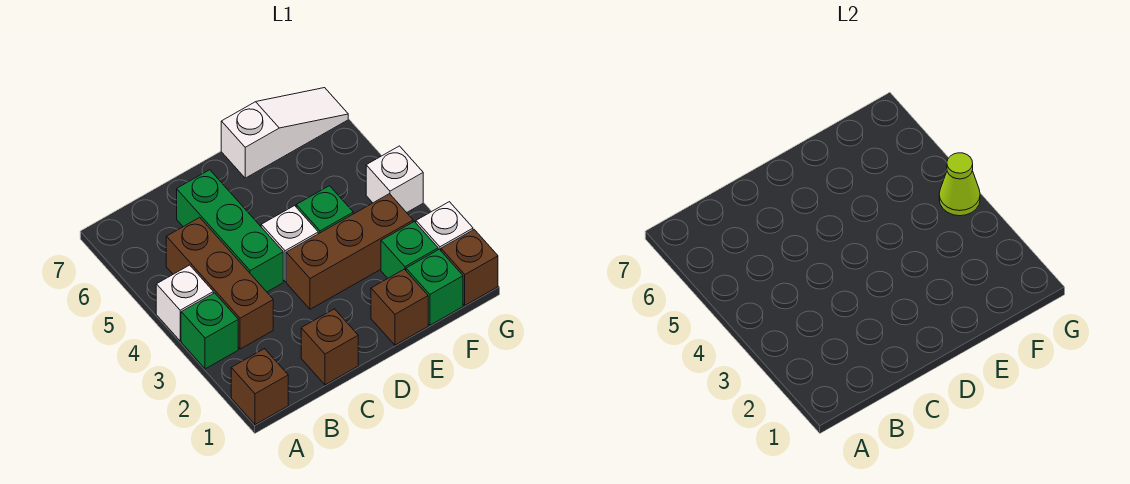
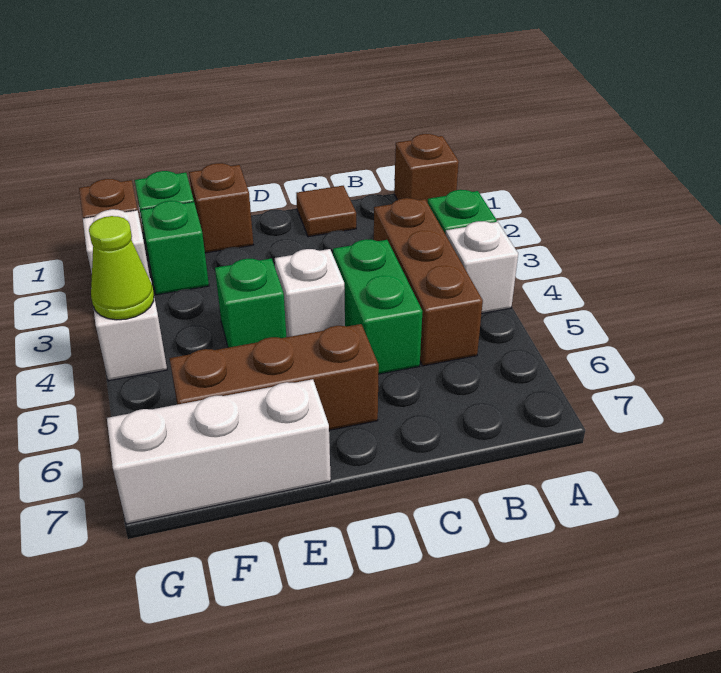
brown 1x1 brick [301,309,358,385] -> brown 1x1 tile [296,186,356,237]
green 1x3 brick [177,170,283,292] -> green 1x2 brick [333,239,423,374]
brown 1x3 brick [286,194,413,309] -> brown 1x3 brick moved to [170,324,379,430]
white 1x3 slope [221,88,348,178] -> white 1x3 brick [107,379,331,524]

